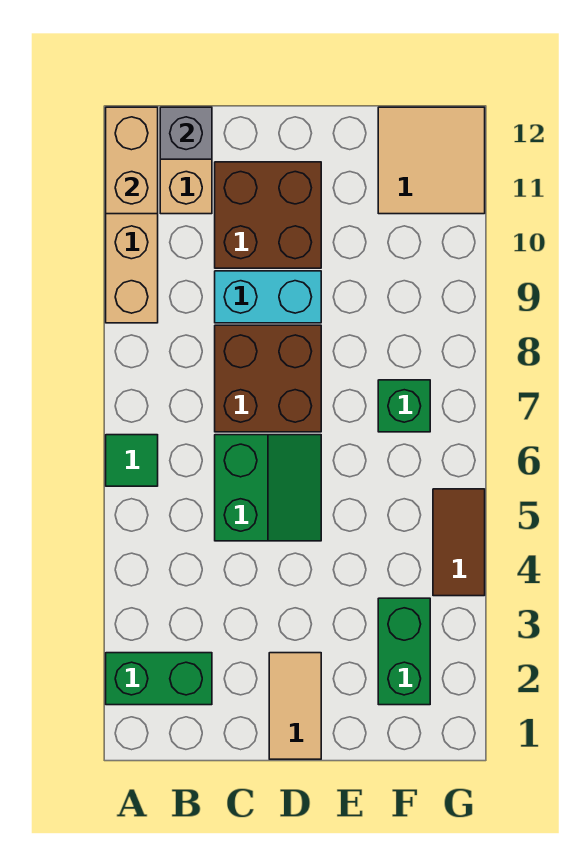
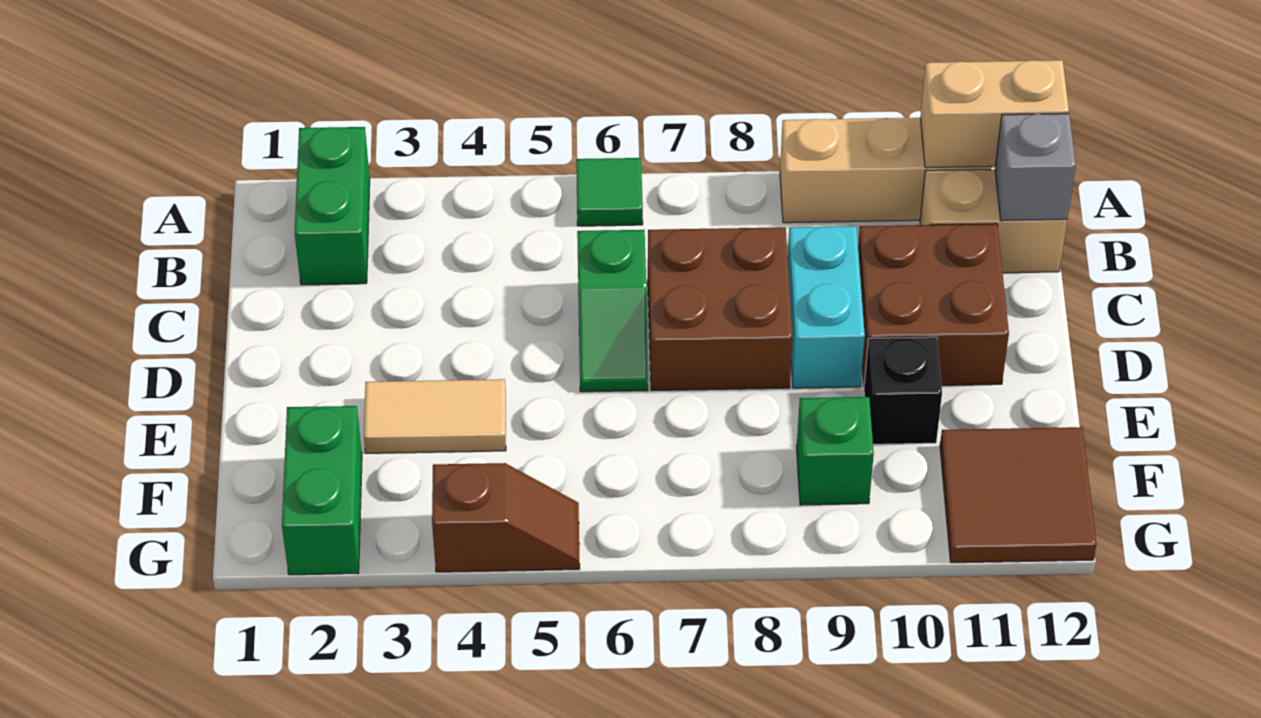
green 2x2 slope [215,435,321,541] -> green 1x2 slope [577,230,648,392]
tan 1x2 tile [269,653,321,759] -> tan 1x2 tile moved to [364,379,506,453]
none -> black 1x1 brick [864,337,942,444]
green 1x2 brick [378,598,430,705] -> green 1x2 brick turned to [282,406,362,575]
green 1x1 brick [378,380,430,432] -> green 1x1 brick moved to [797,397,874,505]
tan 2x2 tile [378,107,485,214] -> brown 2x2 tile [940,427,1096,563]
brown 1x2 tile [433,489,485,596] -> brown 1x2 slope [432,463,580,572]

